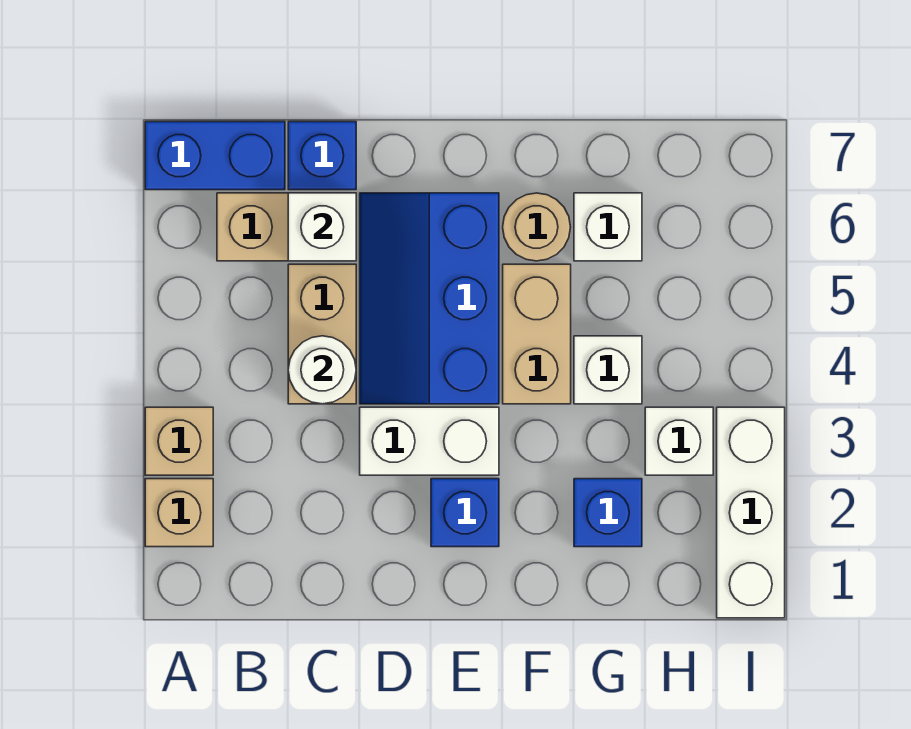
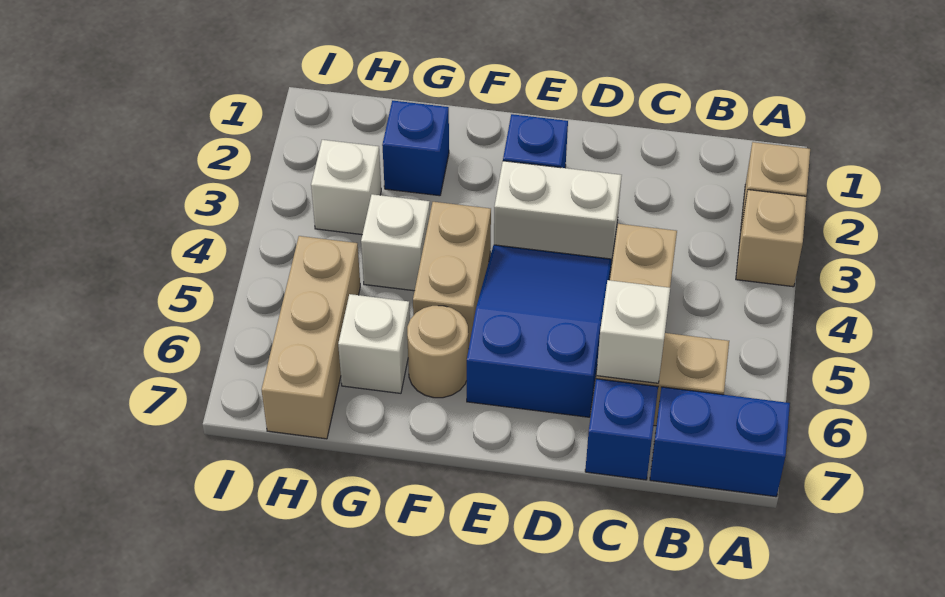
white 1x1 round brick [288,336,356,404] -> none
blue 2x3 slope [360,193,499,404] -> blue 2x3 slope turned to [467,245,612,417]
none -> tan 1x3 brick [262,236,360,439]
white 1x3 brick [717,407,785,618] -> none

